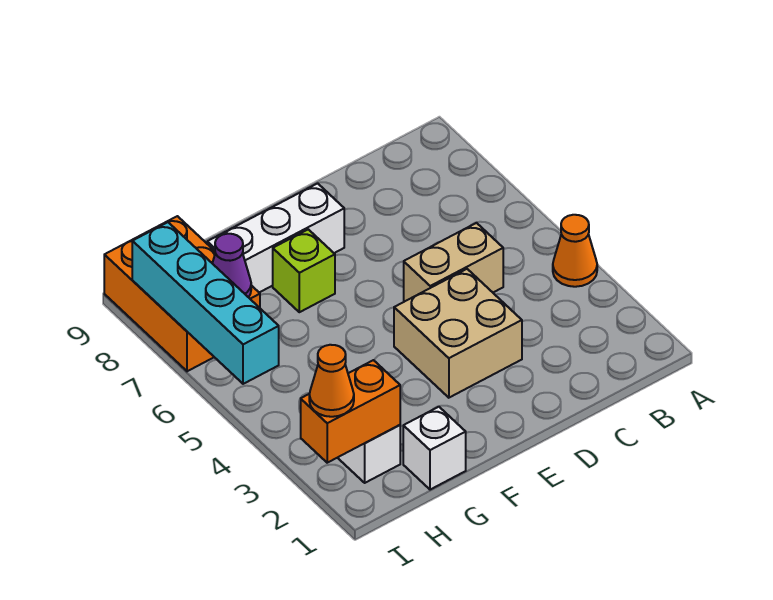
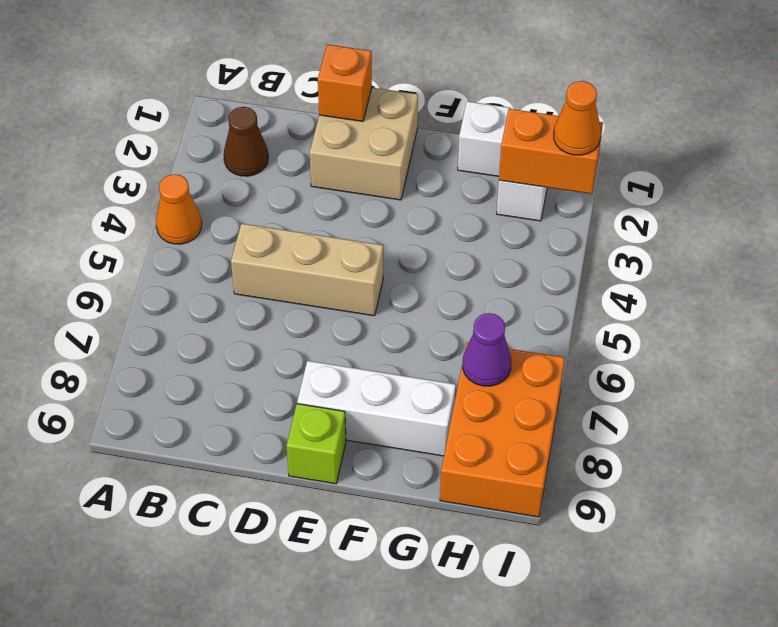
none -> brown 1x1 cone [224,107,268,176]
tan 1x2 brick [404,223,503,302] -> tan 1x3 brick [231,224,383,316]
none -> orange 1x1 brick [318,44,372,121]
tan 2x2 brick [394,269,522,398] -> tan 2x2 brick moved to [310,88,418,200]
lime 1x1 brick [273,229,335,312] -> lime 1x1 brick moved to [286,404,346,484]
cyan 1x4 brick [132,222,279,384] -> none

